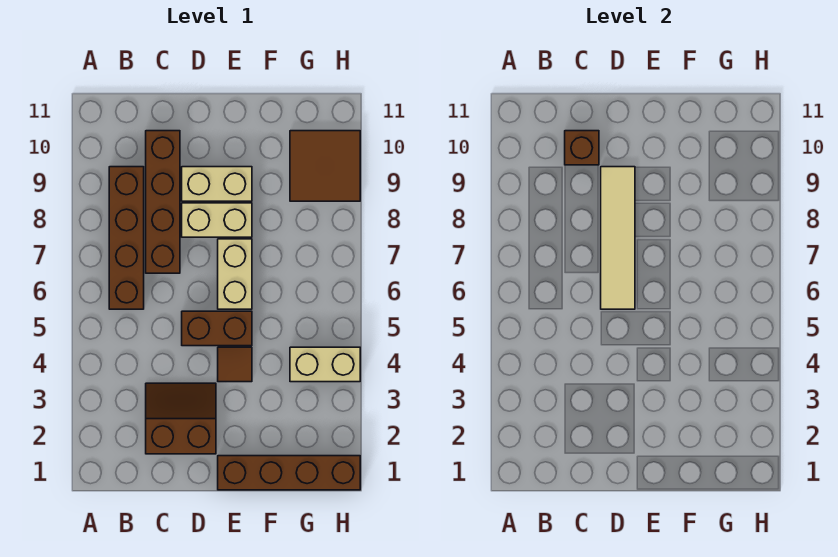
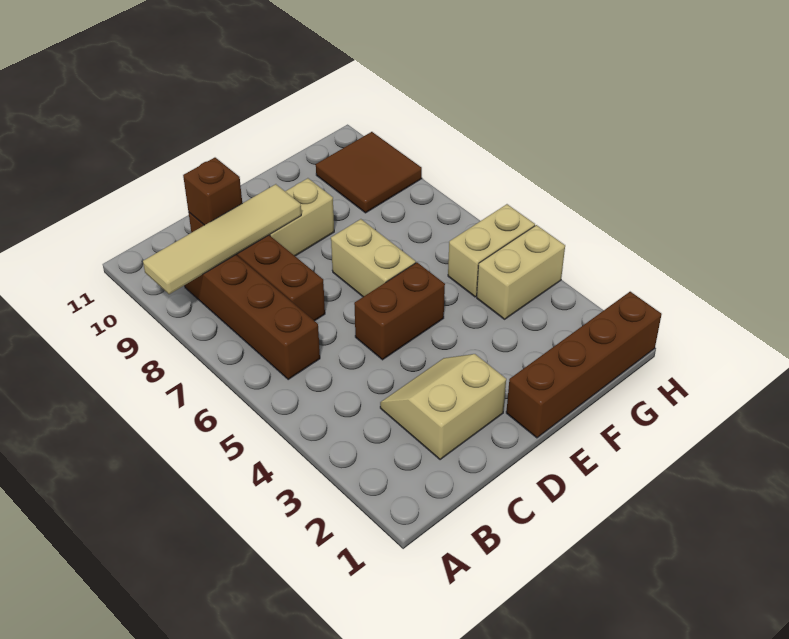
brown 2x2 slope [146,383,216,454] -> tan 2x2 slope [380,354,506,460]
tan 1x4 tile [601,167,635,309] -> tan 1x4 tile turned to [143,184,301,294]
tan 1x2 brick [182,203,252,237] -> tan 1x2 brick moved to [448,204,535,297]
brown 1x1 tile [218,347,252,382] -> none

